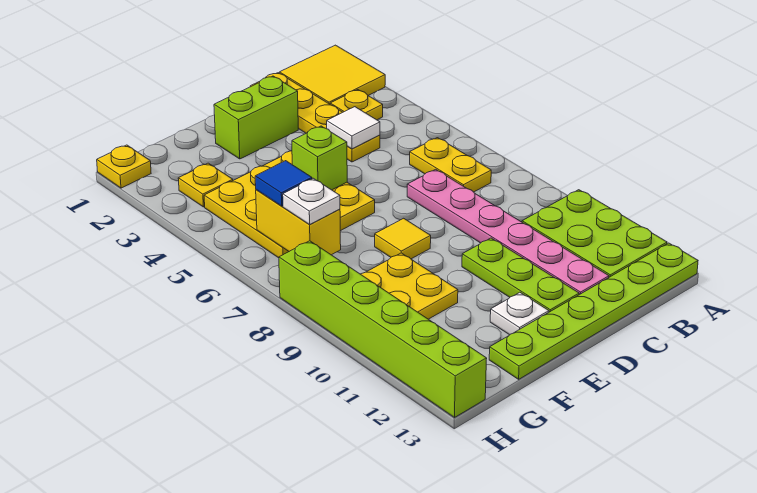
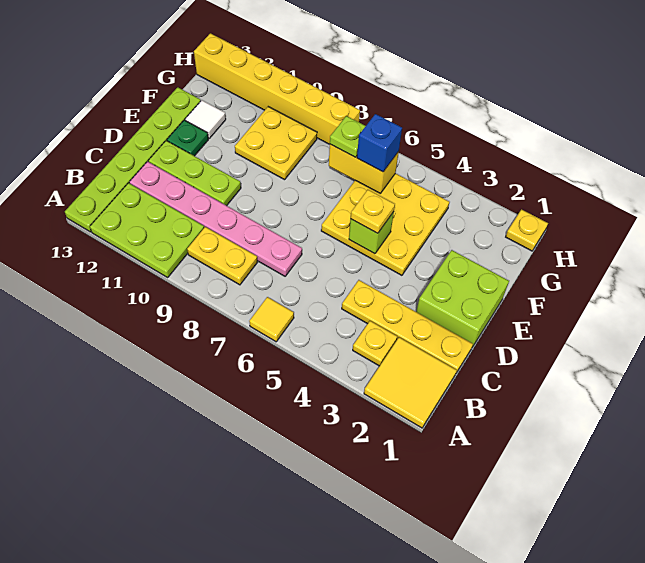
yellow 1x2 plate [410,138,491,192] -> yellow 1x2 plate moved to [187,227,257,285]
white 1x1 tile [327,107,380,149] -> white 1x1 tile moved to [185,100,226,138]
lime 1x2 brick [214,76,298,159] -> lime 2x2 brick [416,250,509,347]
yellow 1x1 tile [375,218,431,259] -> yellow 1x1 tile moved to [249,297,294,342]
white 1x1 plate [490,292,549,335] -> green 1x1 plate [167,120,208,156]
yellow 1x1 plate [178,163,233,207] -> yellow 1x1 plate moved to [351,190,395,233]
blue 1x1 tile [255,161,312,206] -> blue 1x1 brick [357,114,402,172]
white 1x1 plate [283,178,340,225] -> lime 1x1 plate [330,116,365,157]
lime 1x6 brick [279,241,487,418] -> yellow 1x6 brick [194,33,360,144]

